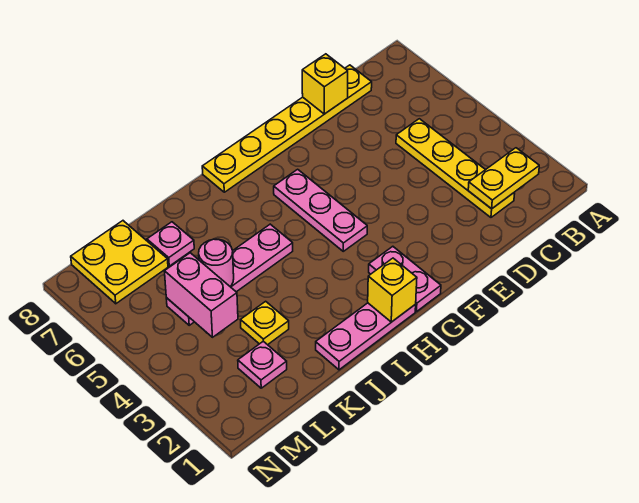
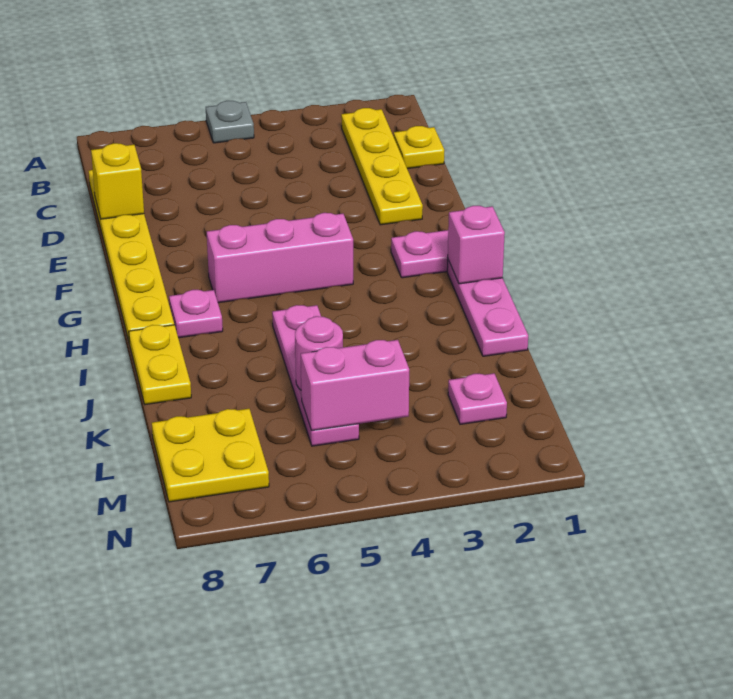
none -> grey 1x1 plate [206,101,254,143]
yellow 1x2 plate [468,148,539,209] -> yellow 1x2 plate moved to [129,325,191,405]
yellow 1x4 plate [396,119,515,217] -> yellow 1x4 plate turned to [341,108,423,225]
pink 1x3 plate [274,169,367,251] -> pink 1x3 brick [207,213,353,303]
yellow 1x1 brick [368,258,417,322] -> pink 1x1 brick [448,206,505,284]
yellow 1x1 plate [241,301,289,345] -> yellow 1x1 plate moved to [394,126,444,169]
pink 1x1 plate [147,222,194,266] -> pink 1x1 plate moved to [169,290,223,338]

